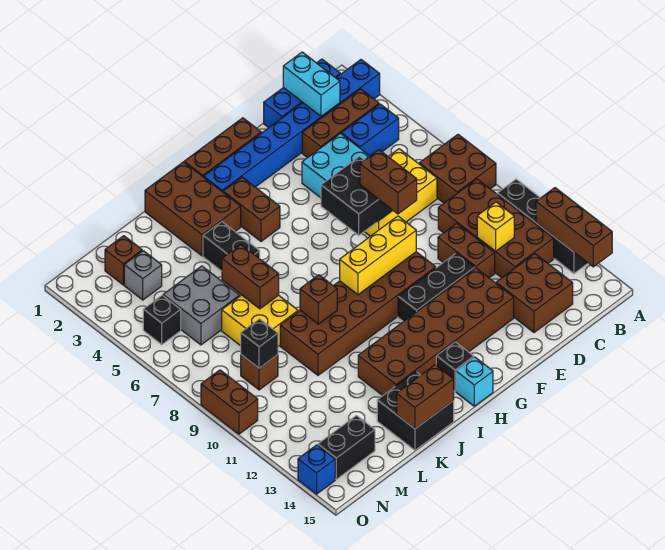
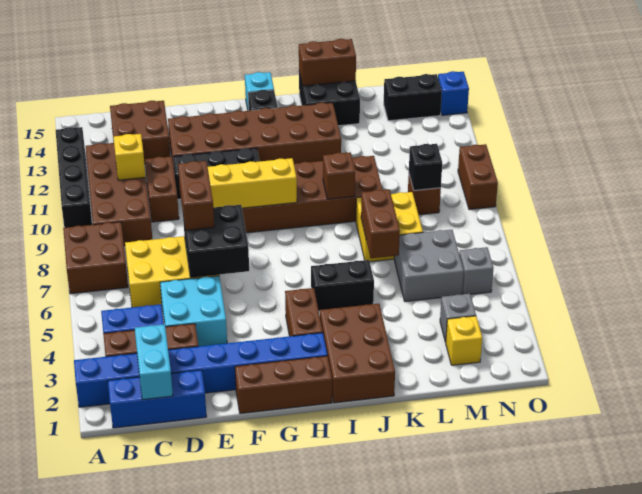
brown 1x3 brick [536,188,612,267] -> none
black 1x2 brick [203,222,260,271] -> black 1x2 brick turned to [311,260,374,311]
brown 1x1 brick [105,236,142,285] -> yellow 1x1 brick [446,316,482,365]
black 1x1 brick [143,295,181,345] -> grey 1x1 brick [459,247,493,294]

